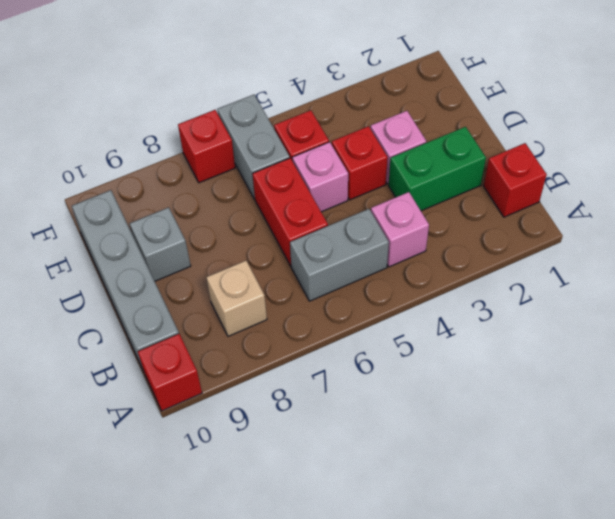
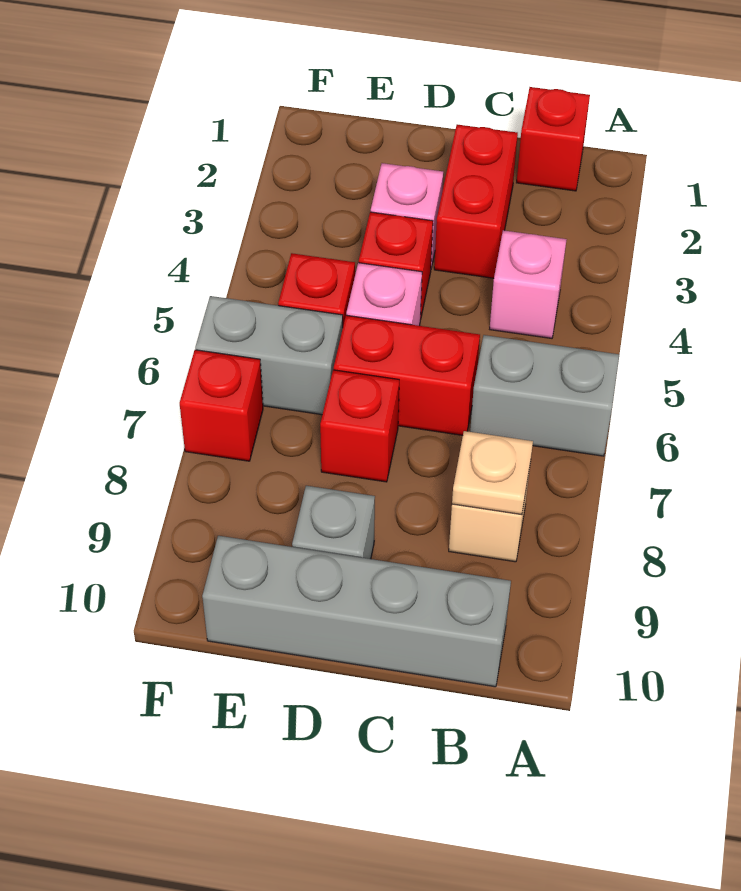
red 1x1 brick [138,334,202,411] -> red 1x1 brick moved to [320,370,399,482]
grey 1x2 brick [290,209,389,301] -> grey 1x2 brick turned to [470,335,619,456]
none -> tan 1x1 plate [452,431,533,515]
green 1x2 brick [389,127,486,211] -> red 1x2 brick [434,124,518,278]

